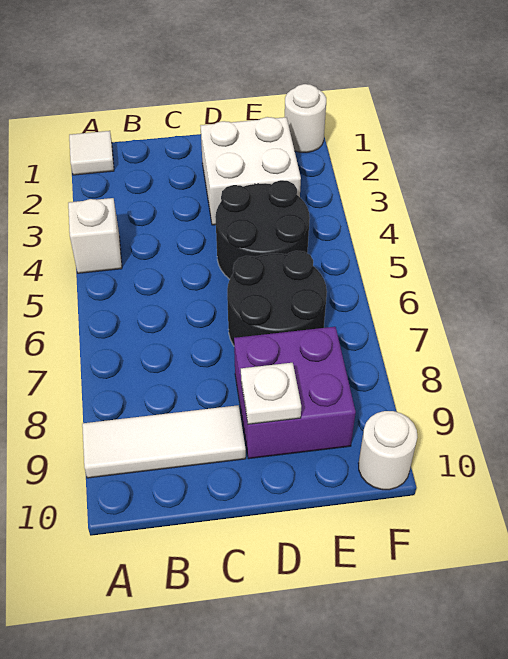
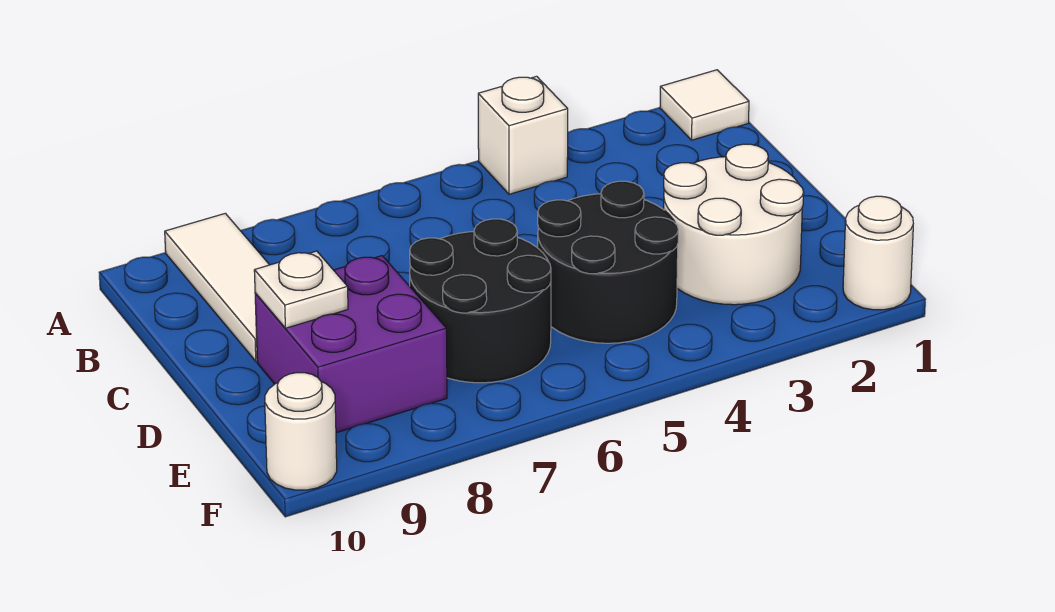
white 2x2 brick [200,117,301,225] -> white 2x2 round brick [664,144,804,305]

